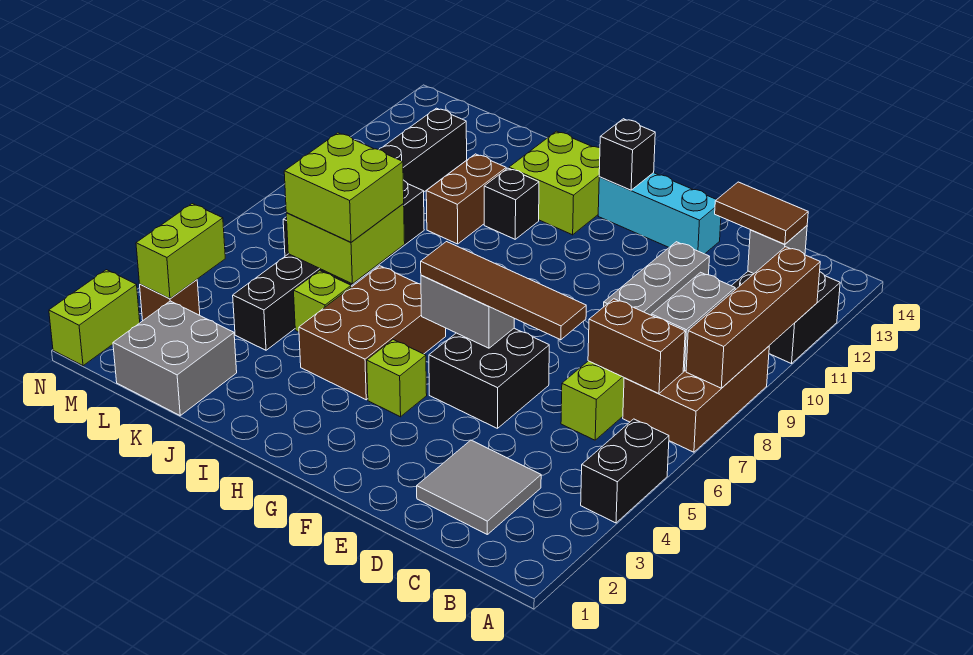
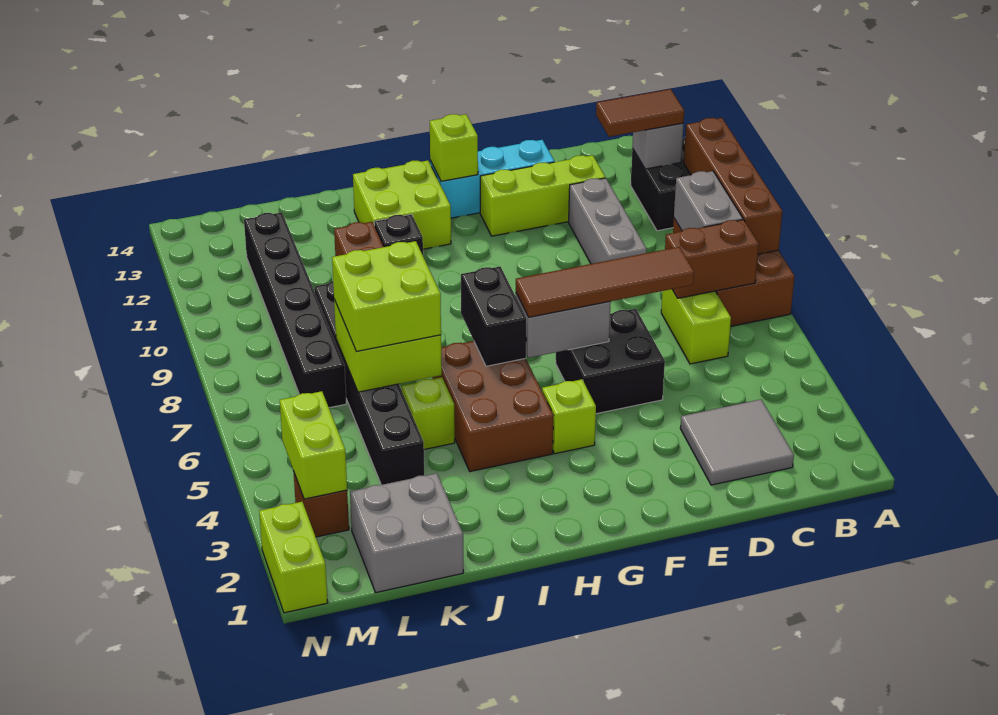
black 1x2 brick [581,419,669,523] -> black 1x2 brick moved to [461,267,526,366]
none -> lime 1x3 brick [480,155,605,236]
black 1x1 brick [599,119,655,190] -> lime 1x1 brick [430,114,478,181]

